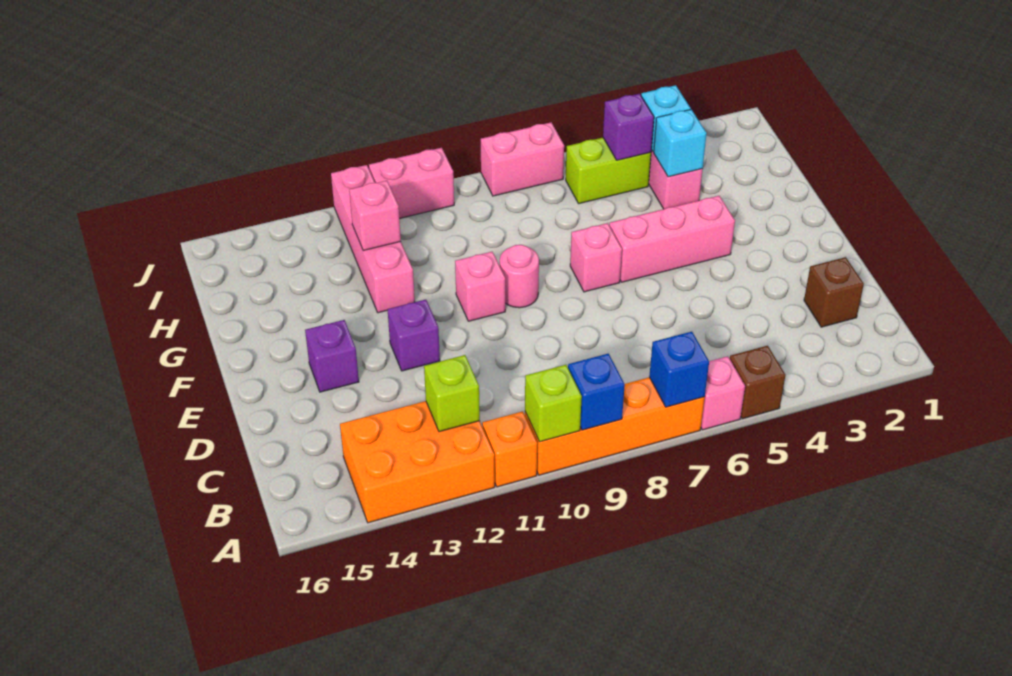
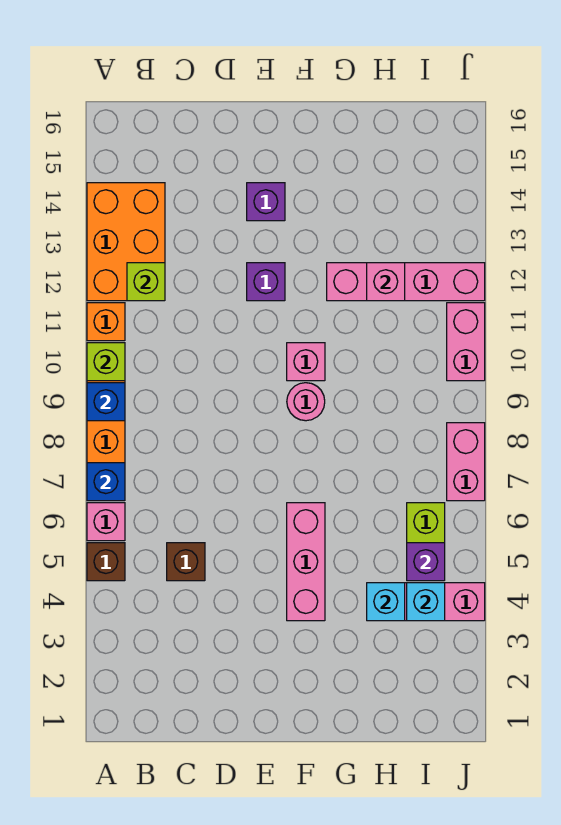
brown 1x1 brick [804,257,864,327] -> brown 1x1 brick moved to [167,543,205,581]
pink 1x1 brick [570,223,622,292] -> none

